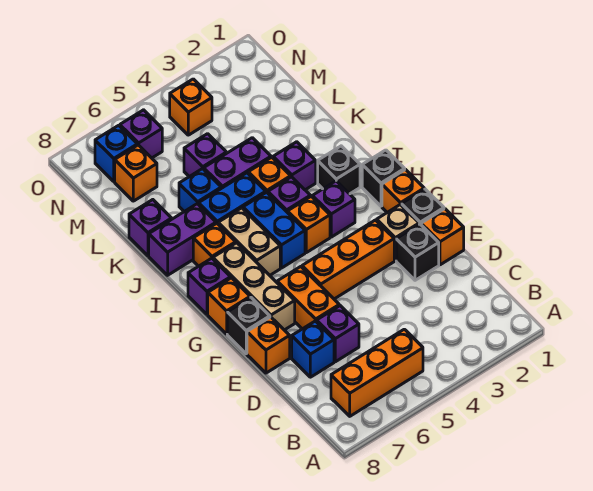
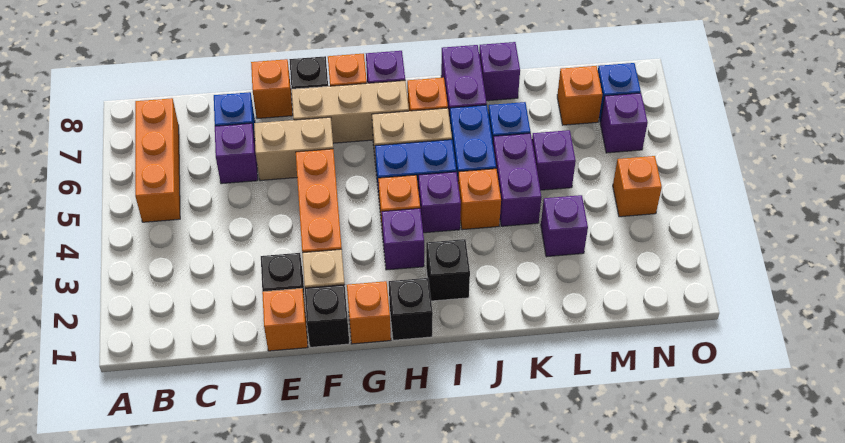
orange 1x2 brick [277,267,339,329] -> tan 1x2 brick [254,117,333,180]
purple 1x1 brick [273,142,316,190] -> purple 1x1 brick moved to [541,195,588,257]

